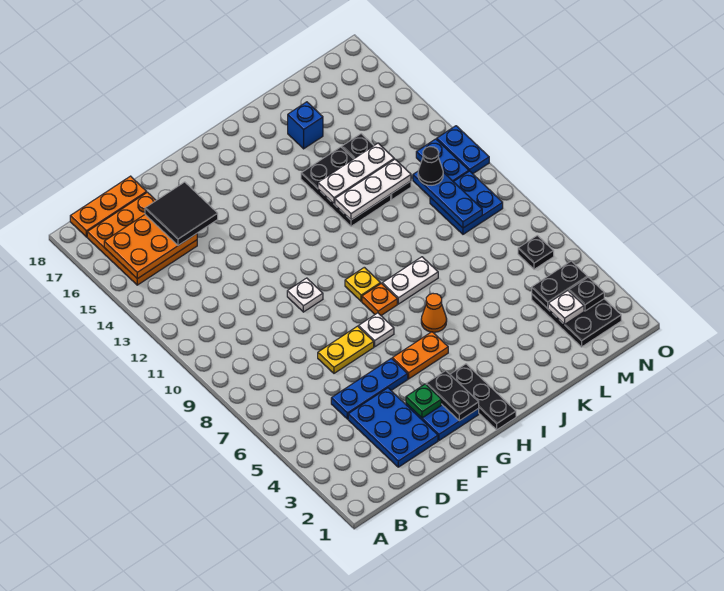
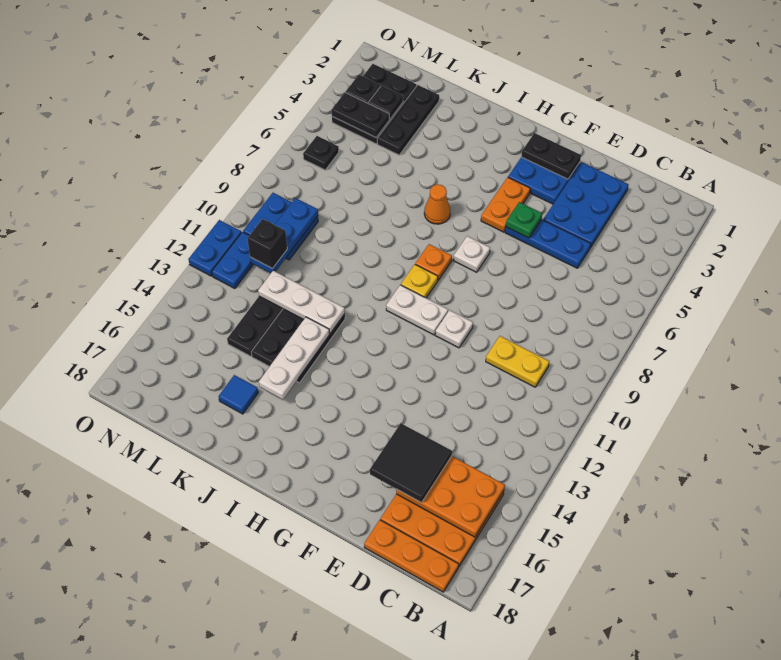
yellow 1x2 plate [318,326,374,373] -> yellow 1x2 plate moved to [486,336,549,387]
green 1x1 plate [406,384,441,418] -> green 1x1 plate moved to [506,202,542,238]
black 1x2 plate [426,371,479,421] -> black 1x2 plate turned to [521,133,581,179]
orange 1x2 plate [392,332,448,379] -> orange 1x2 plate turned to [481,177,530,232]
black 1x3 plate [450,364,516,430] -> black 1x3 plate moved to [377,85,439,155]
white 1x2 plate [382,257,438,304] -> white 1x2 plate moved to [386,285,448,335]
white 1x3 plate [318,143,394,204] -> white 1x3 plate turned to [259,317,330,400]
blue 1x1 brick [288,102,323,149] -> blue 1x1 tile [219,375,258,414]
white 1x1 plate [548,291,584,325] -> black 1x1 plate [368,85,403,119]
black 1x1 cone [418,147,443,185] -> black 1x1 brick [247,219,287,269]

